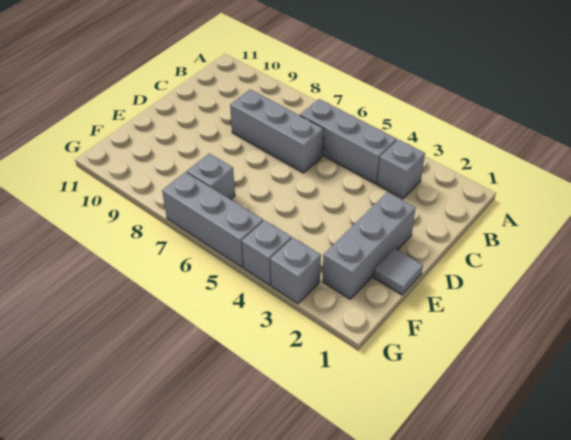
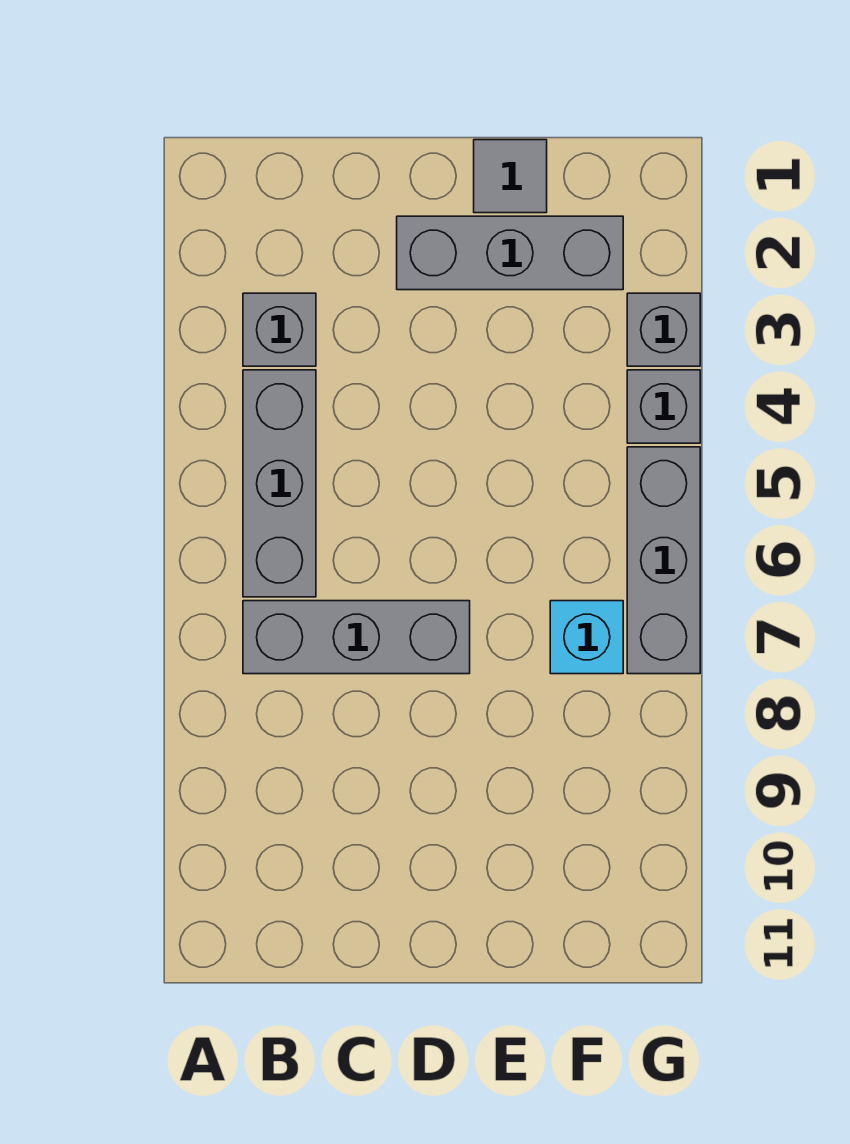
grey 1x3 brick [230,89,324,173] -> grey 1x3 brick turned to [243,601,470,674]
grey 1x1 brick [187,154,235,199] -> cyan 1x1 brick [550,601,623,674]

